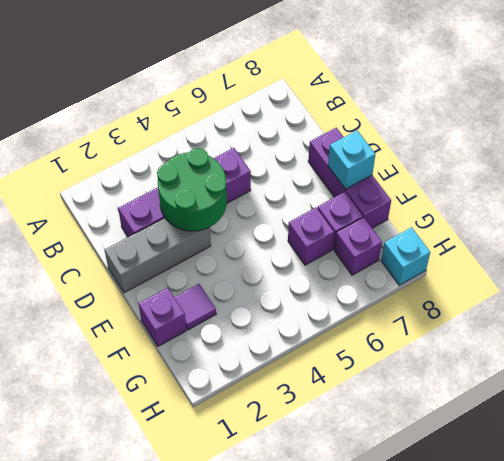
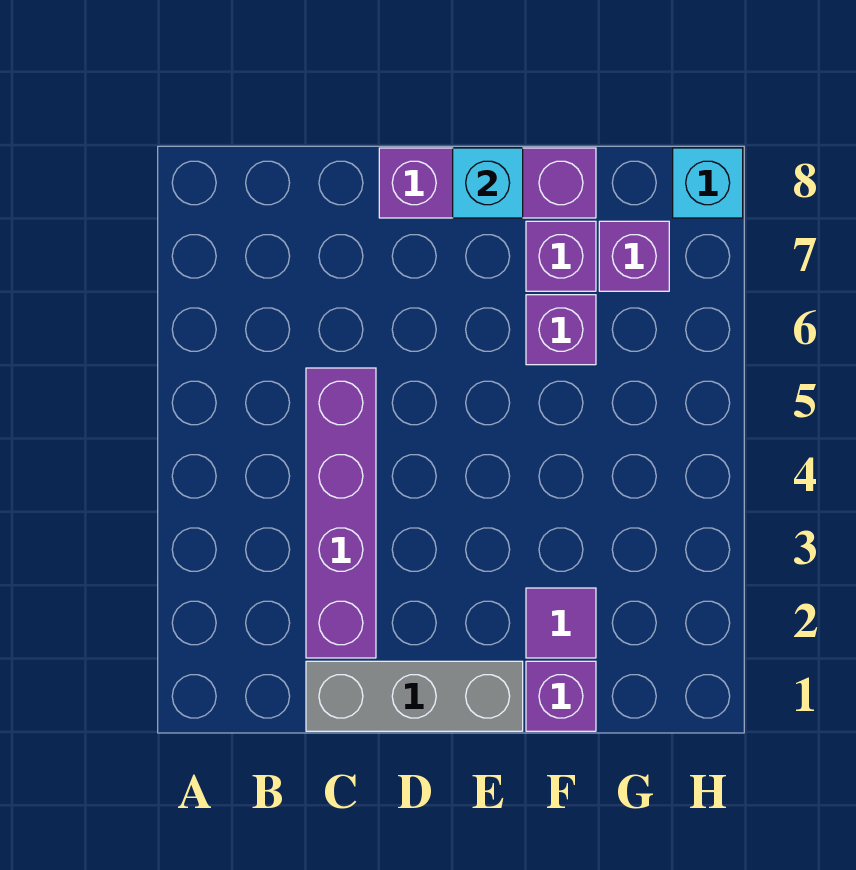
green 2x2 round brick [157,148,227,231] -> none
grey 1x3 brick [105,218,211,293] -> grey 1x3 brick turned to [306,661,523,731]

